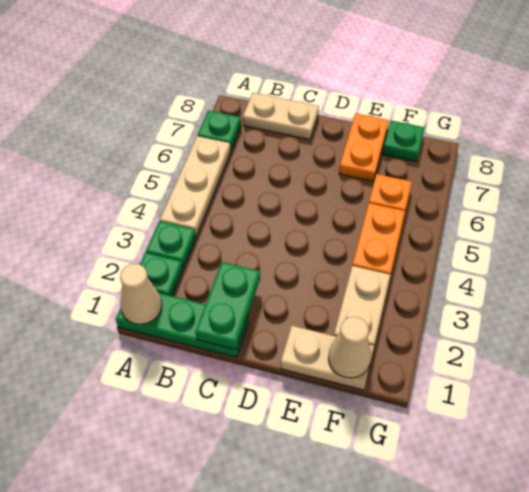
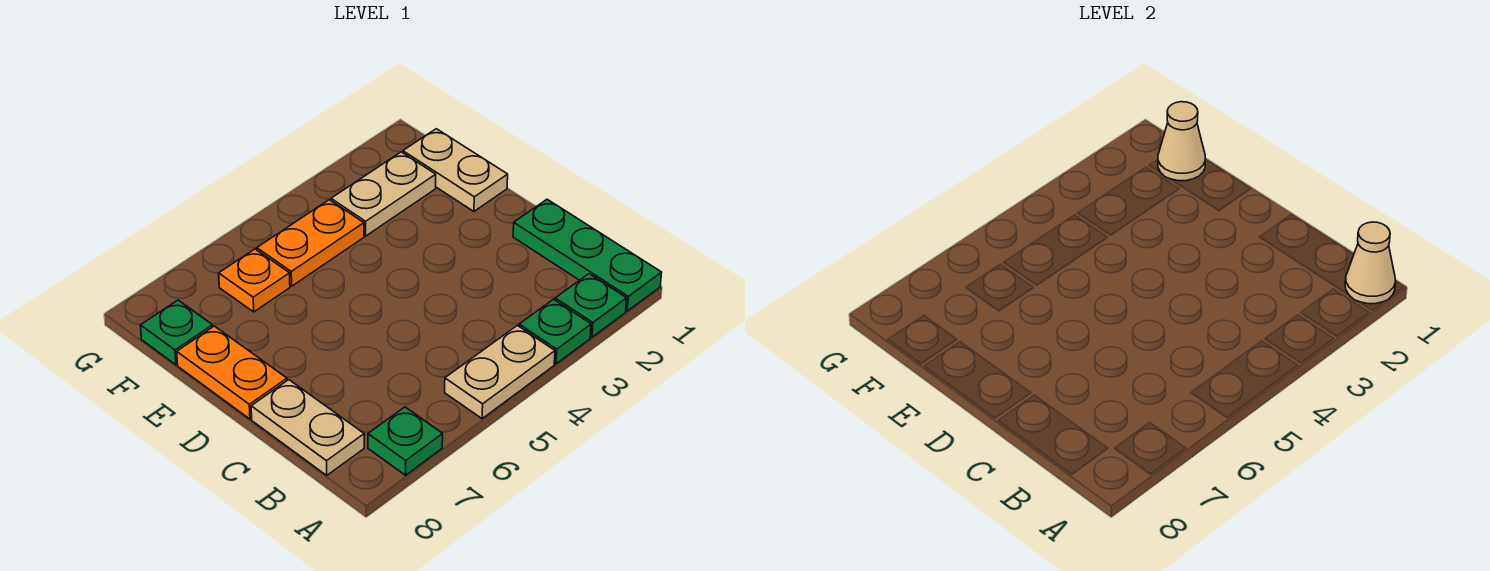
tan 1x3 plate [160,136,231,236] -> tan 1x2 plate [445,326,555,419]
green 1x2 plate [195,262,260,350] -> none
orange 1x2 plate [339,114,389,181] -> orange 1x2 plate turned to [177,326,287,419]

